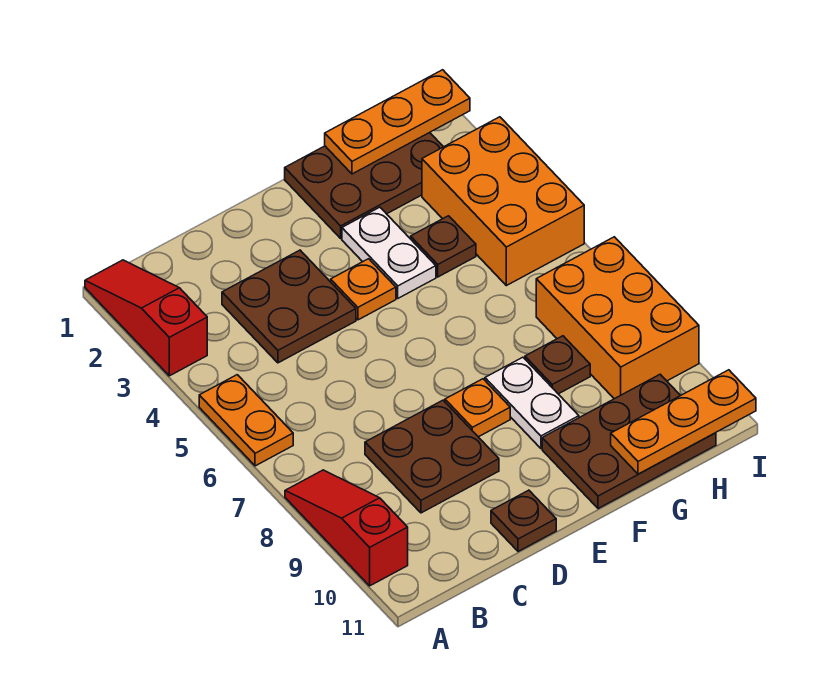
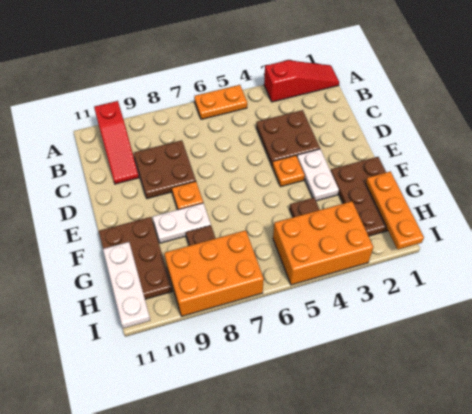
red 1x3 slope [285,470,408,586] -> red 1x3 slope turned to [94,101,139,184]
brown 1x1 plate [491,490,556,552] -> none
white 1x2 plate [342,207,436,298] -> white 1x2 plate turned to [297,149,339,201]
orange 1x3 plate [611,370,756,474] -> white 1x3 plate [103,242,150,328]

